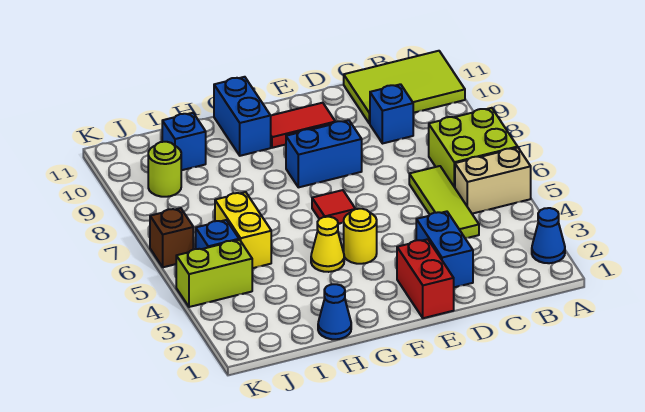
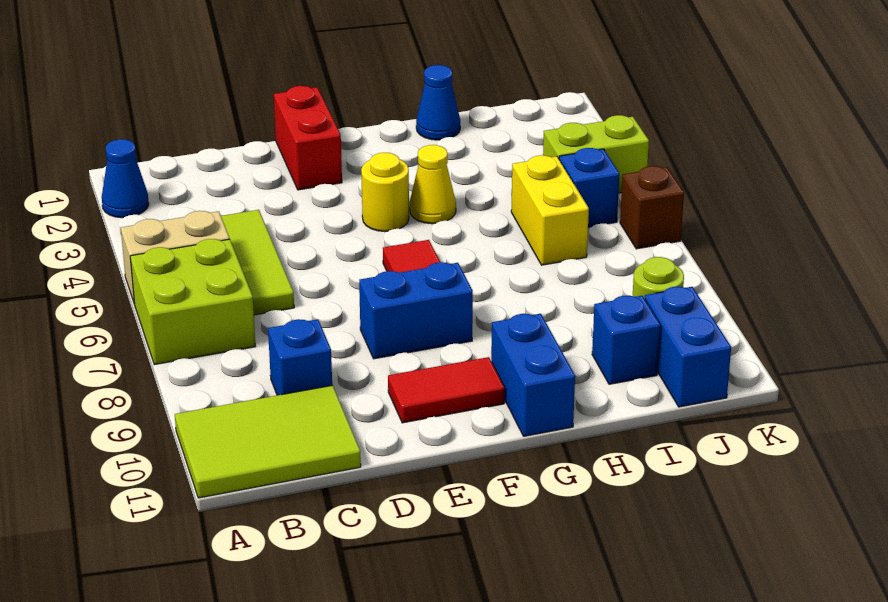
blue 1x2 brick [416,211,473,287] -> blue 1x2 brick moved to [645,287,731,407]

